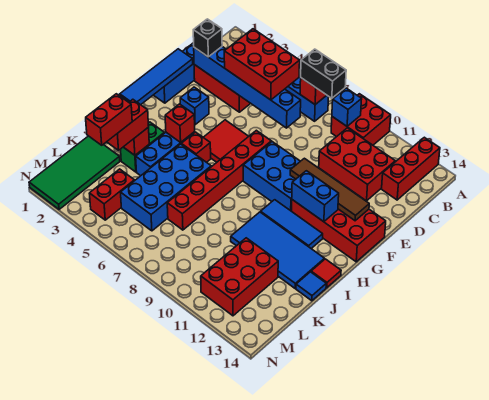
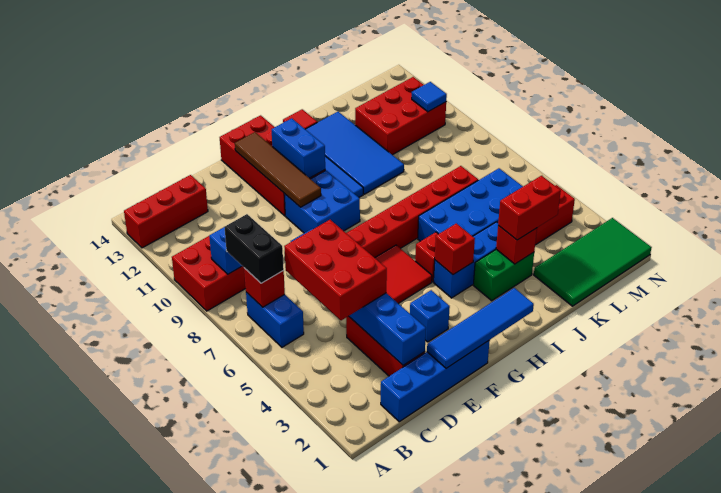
red 2x3 brick [319,128,395,201] -> none
black 1x1 brick [193,19,222,57] -> none
blue 2x3 brick [243,142,300,211] -> blue 2x2 brick [284,170,360,233]
blue 1x1 tile [296,272,326,301] -> blue 1x1 tile moved to [412,82,447,112]
red 1x2 brick [86,94,132,145] -> none

